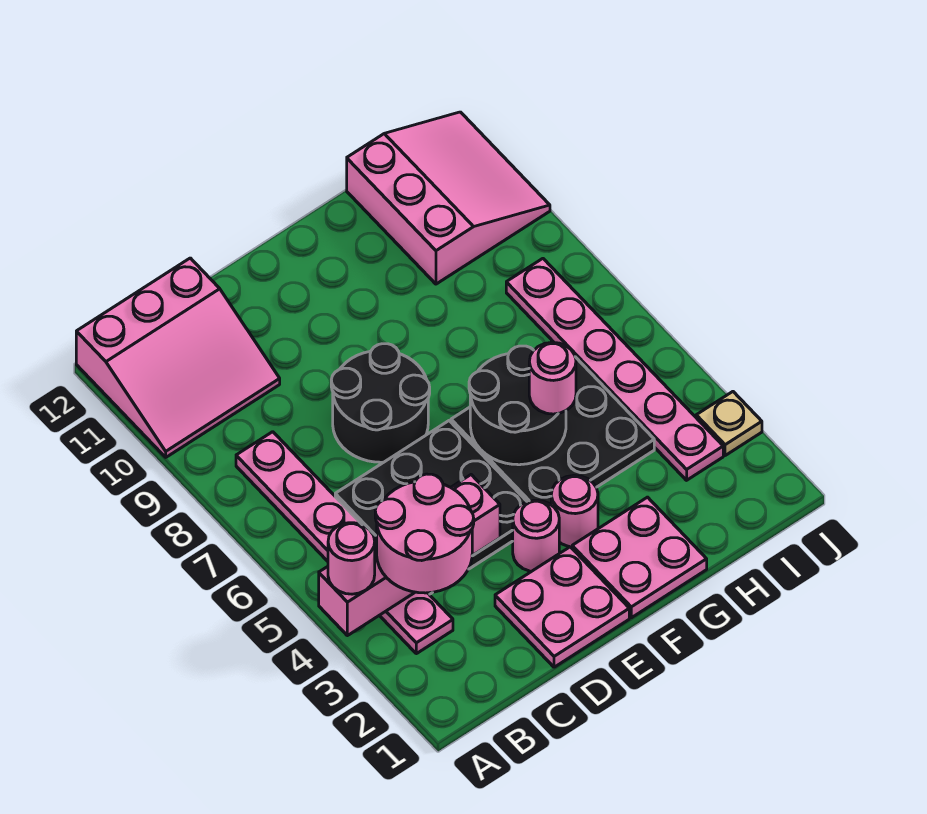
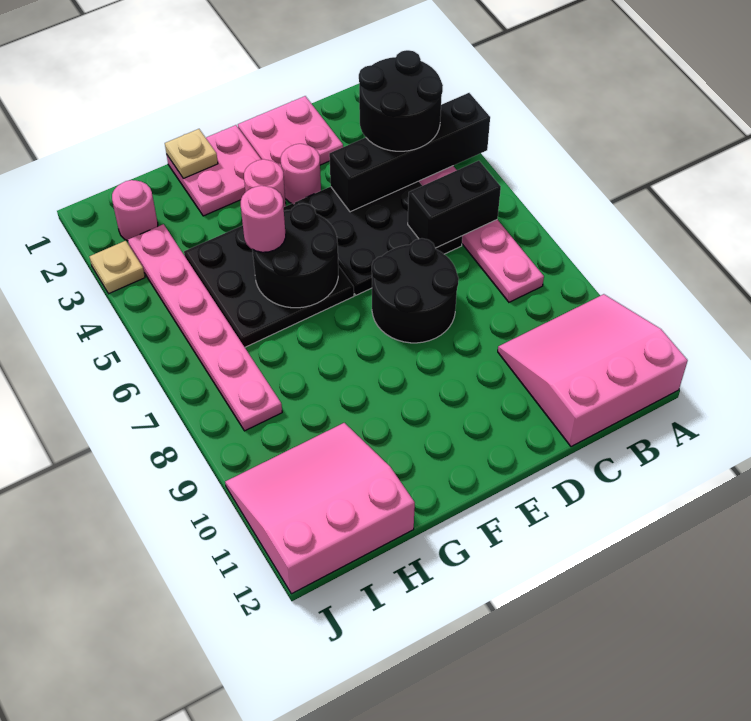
pink 1x4 brick [319,475,500,636] -> black 1x4 brick [329,93,490,212]
pink 1x1 round brick [328,523,375,594] -> pink 1x1 round brick moved to [112,180,158,241]
pink 2x2 round brick [375,474,474,593] -> black 2x2 round brick [359,50,443,151]
none -> black 1x2 brick [408,161,501,248]
none -> tan 1x1 plate [165,129,218,178]
pink 3x3 slope [347,112,550,284] -> pink 3x3 slope turned to [225,423,415,594]

